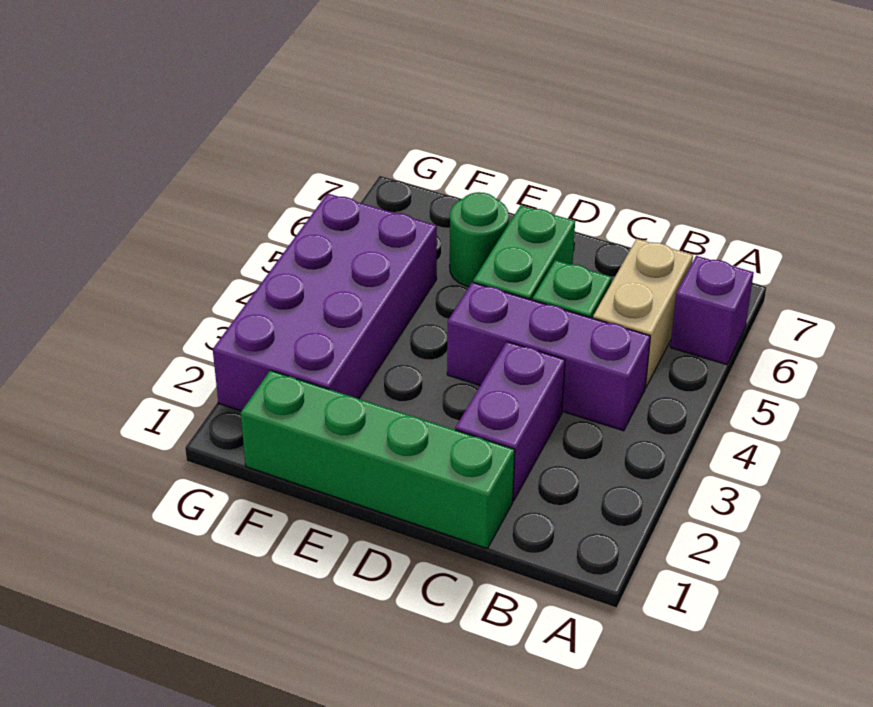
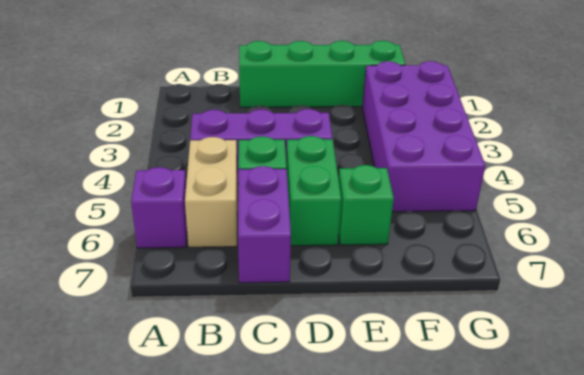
purple 1x2 brick [455,342,565,501] -> purple 1x2 brick moved to [238,166,291,283]
green 1x1 round brick [450,192,509,287] -> green 1x1 brick [339,165,394,245]

